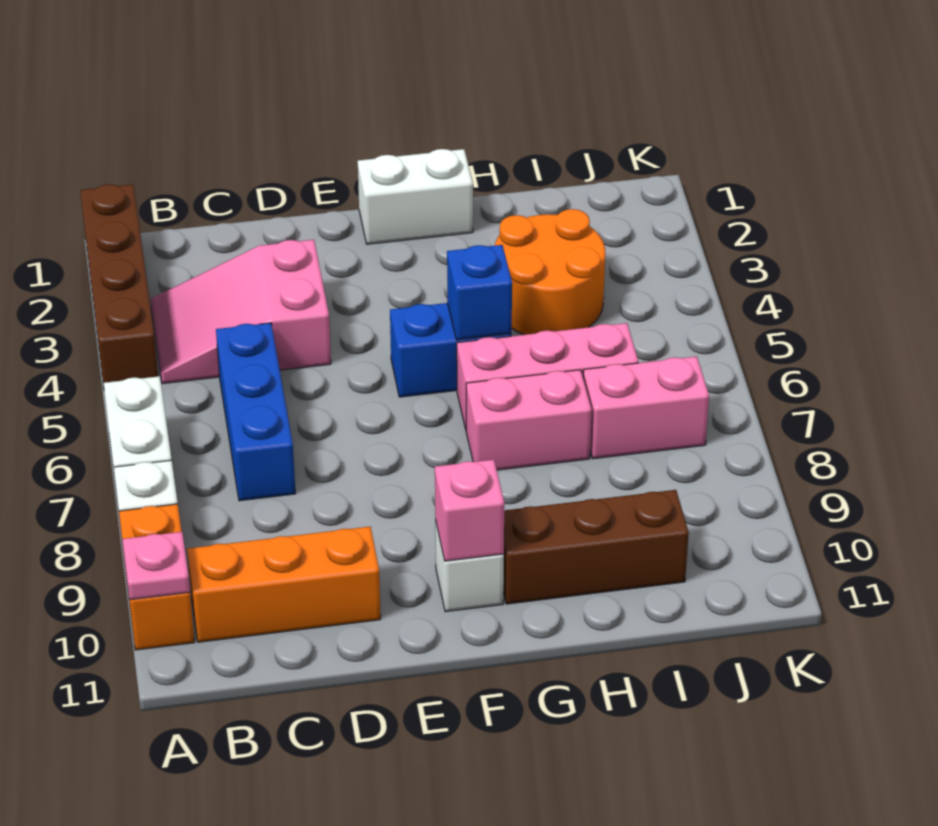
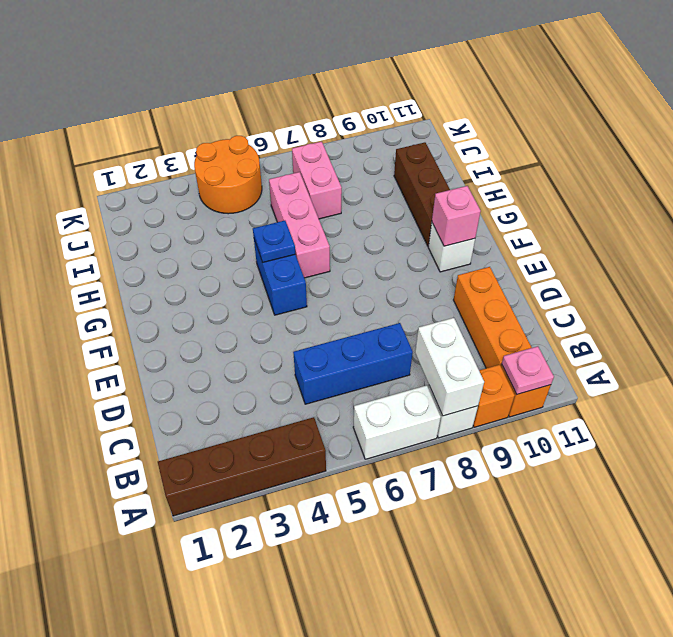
pink 2x3 slope [150,240,331,384] -> none
white 1x2 brick [358,149,473,244] -> white 1x2 brick moved to [415,318,484,416]
blue 1x1 brick [447,245,512,340] -> blue 1x1 plate [253,220,295,263]
pink 1x2 brick [466,370,592,470] -> none
orange 2x2 round brick [495,209,605,335] -> orange 2x2 round brick moved to [194,136,262,214]

